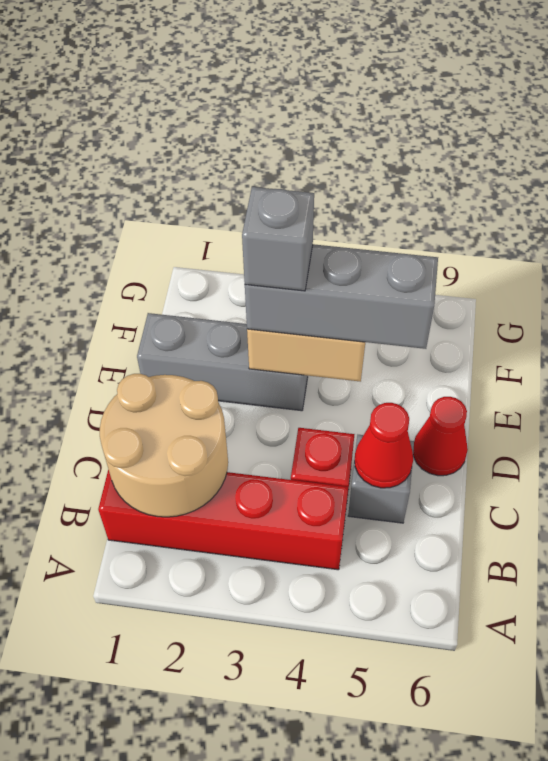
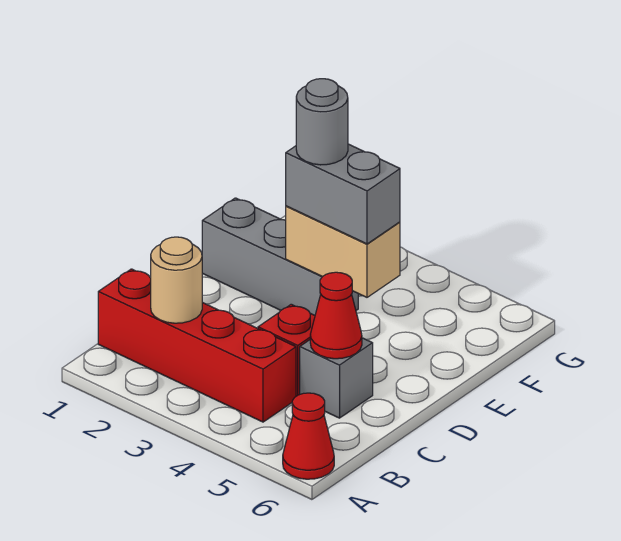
tan 2x2 round brick [100,374,228,517] -> tan 1x1 round brick [151,237,202,323]
red 1x1 cone [413,397,468,476] -> red 1x1 cone moved to [283,393,334,479]
grey 1x3 brick [245,244,438,349] -> grey 1x2 brick [286,144,400,244]
grey 1x1 brick [242,187,314,291] -> grey 1x1 round brick [296,79,348,165]

